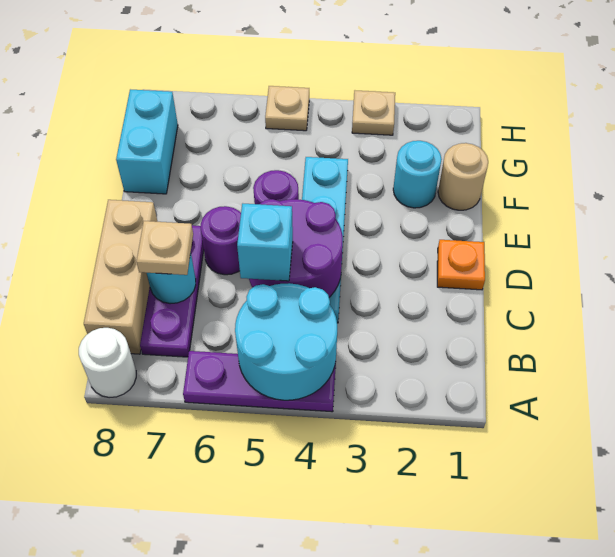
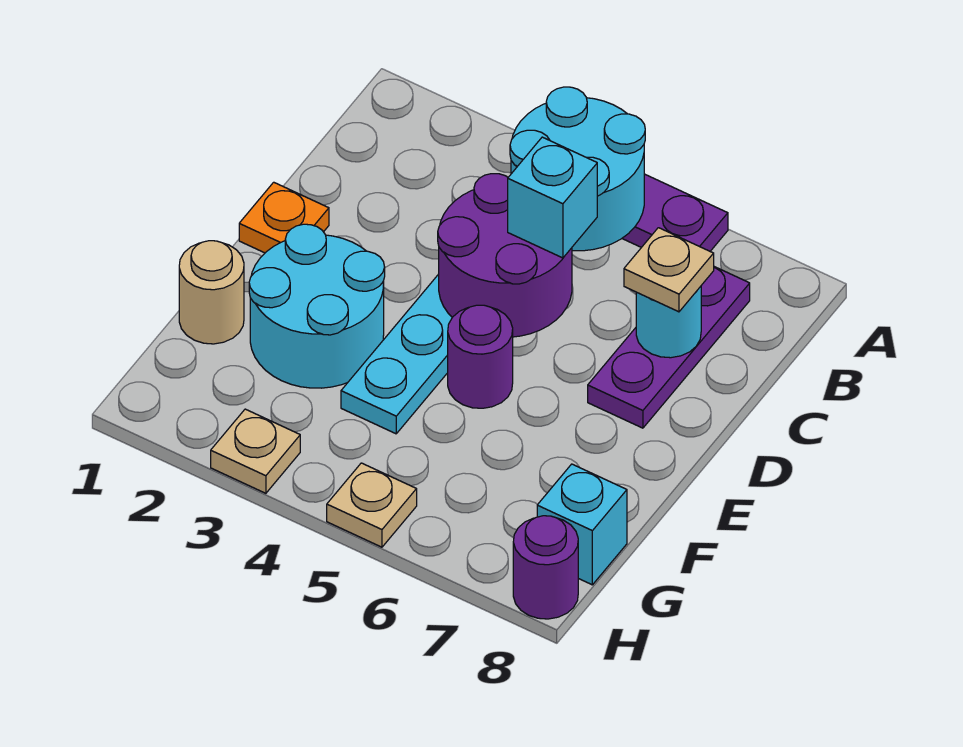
white 1x1 round brick [79,328,136,398] -> none
tan 1x3 brick [84,200,158,354] -> none
purple 1x1 round brick [201,206,241,275] -> purple 1x1 round brick moved to [513,516,578,619]
cyan 1x1 round brick [393,141,442,208] -> cyan 2x2 round brick [249,224,385,388]
cyan 1x2 brick [116,89,178,194] -> cyan 1x1 brick [537,464,627,585]

